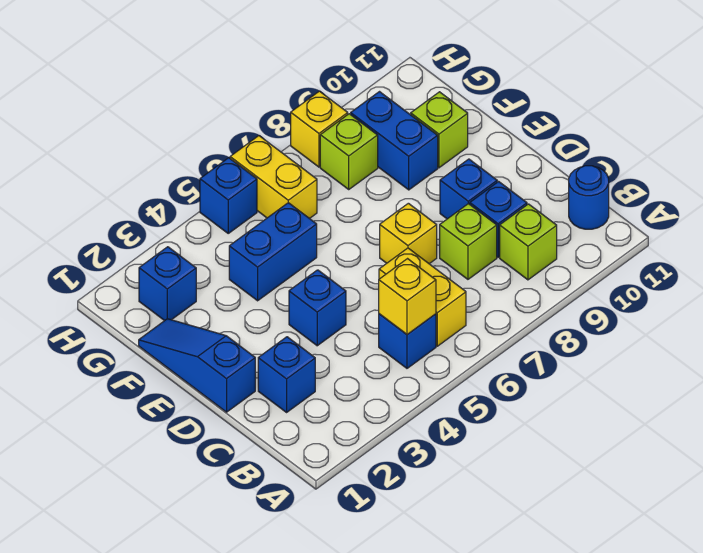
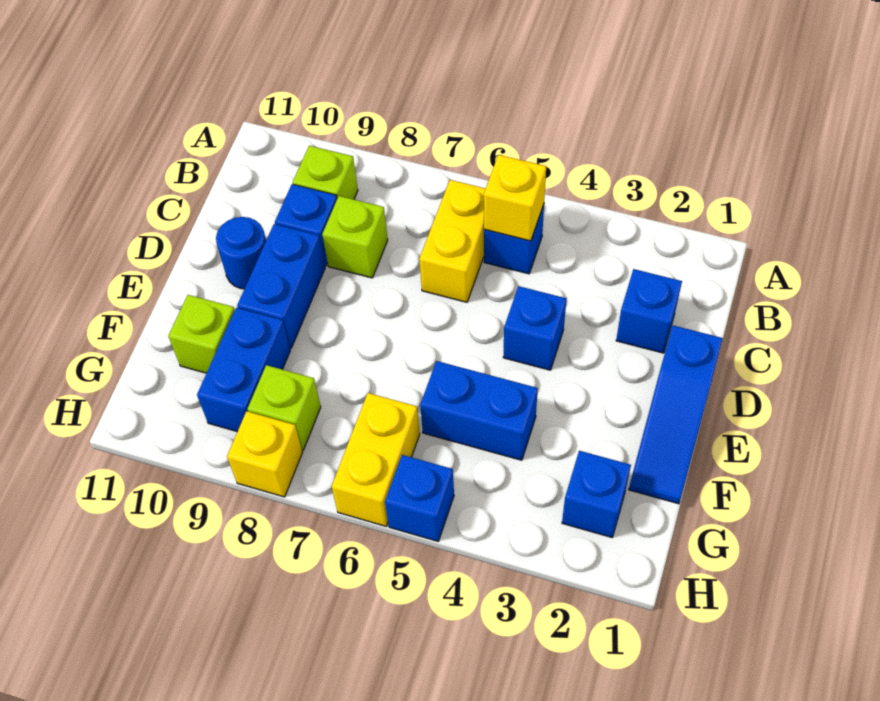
blue 1x1 round brick [569,166,609,229] -> blue 1x1 round brick moved to [216,217,266,289]
yellow 1x1 brick [380,203,437,264] -> none
blue 1x1 brick [440,159,497,219] -> blue 1x2 brick [237,224,325,348]

